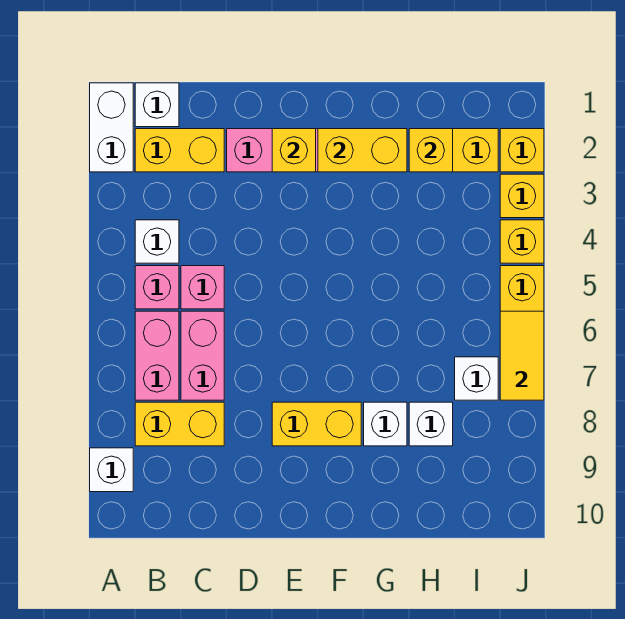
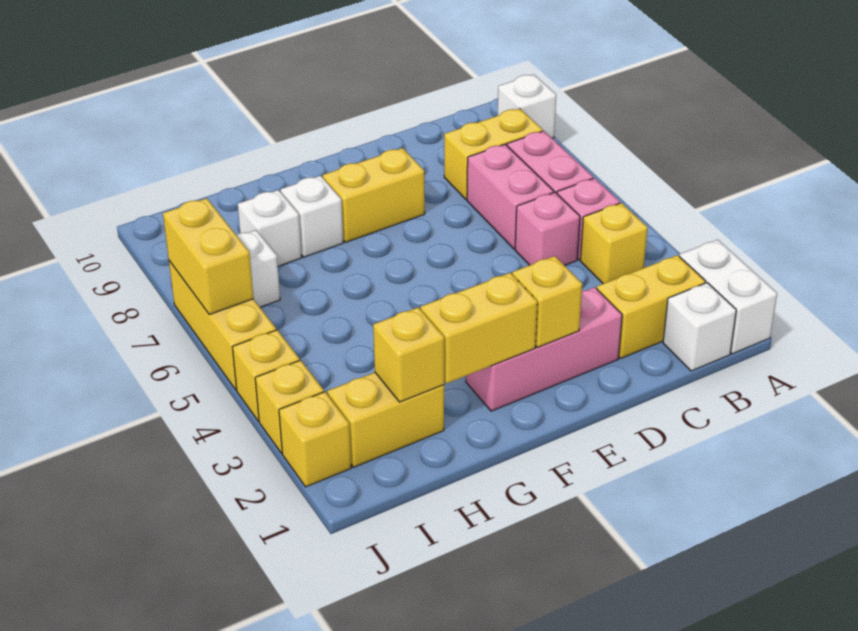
white 1x1 brick [135,220,179,263] -> yellow 1x1 brick [580,203,648,284]
yellow 1x2 tile [500,311,544,400] -> yellow 1x2 brick [163,198,254,314]

